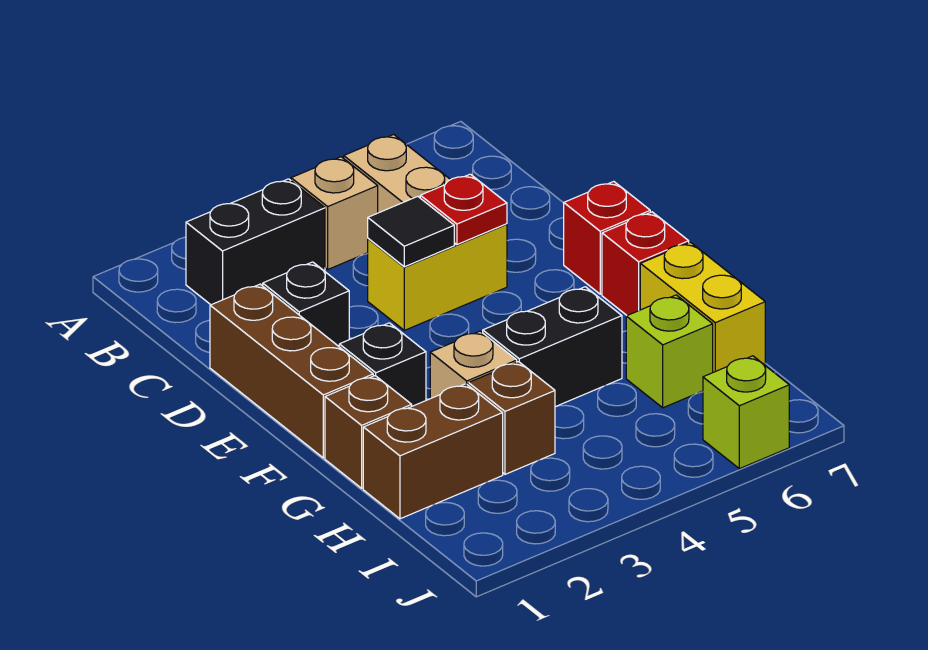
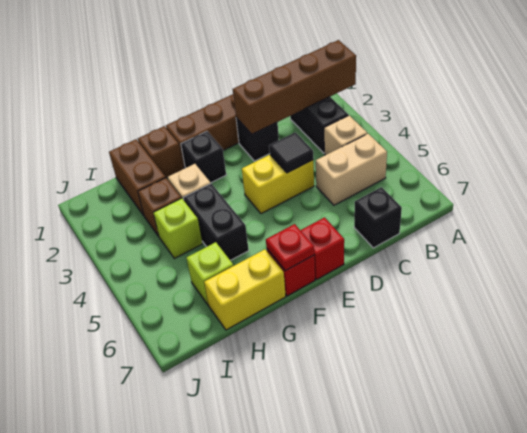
none -> brown 1x4 brick [233,40,356,134]
none -> black 1x1 brick [354,187,402,248]
yellow 1x2 brick [368,224,507,330] -> yellow 1x2 brick turned to [242,155,314,214]
red 1x1 plate [420,174,507,245] -> red 1x1 plate moved to [266,224,314,271]
lime 1x1 brick [703,356,789,469] -> lime 1x1 brick moved to [153,198,202,259]

